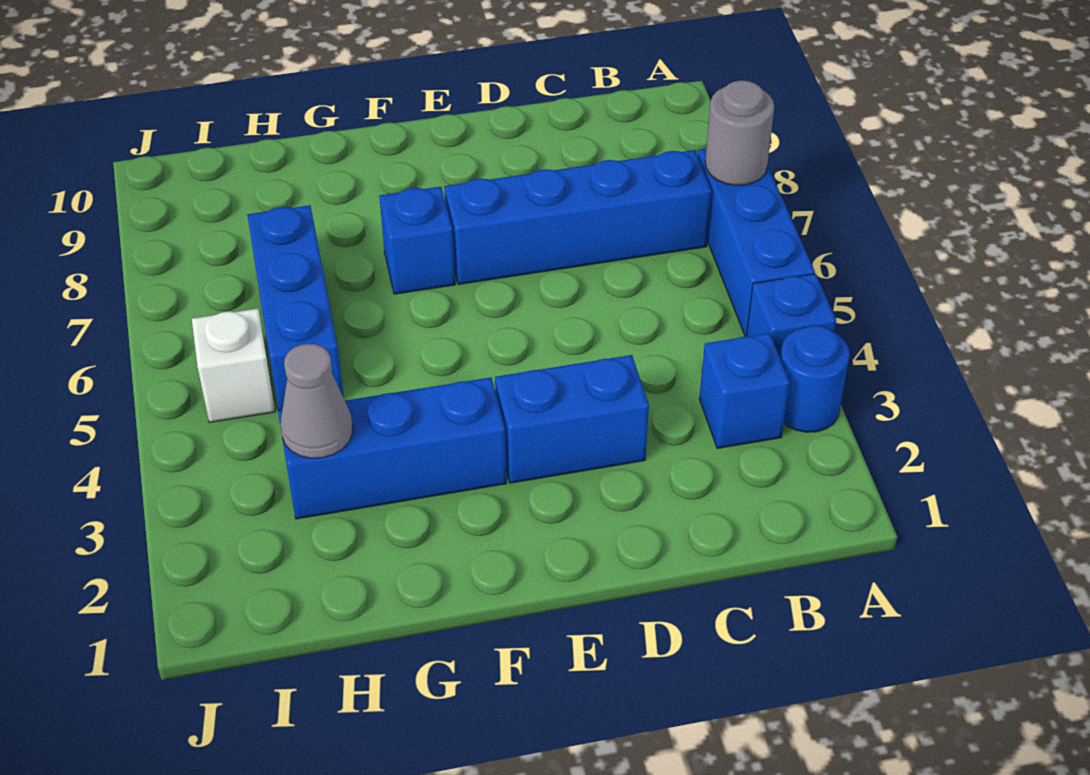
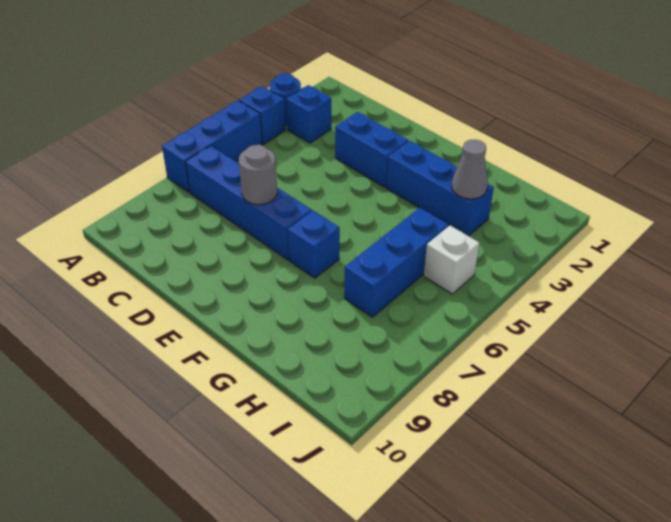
grey 1x1 round brick [705,80,774,185] -> grey 1x1 round brick moved to [239,145,277,205]

